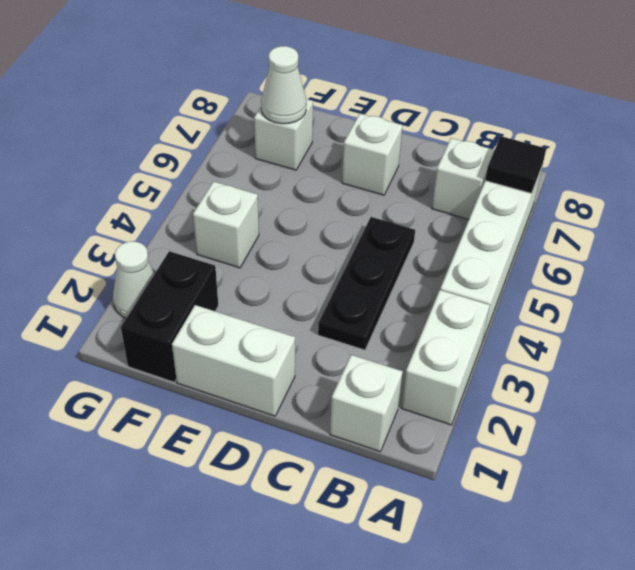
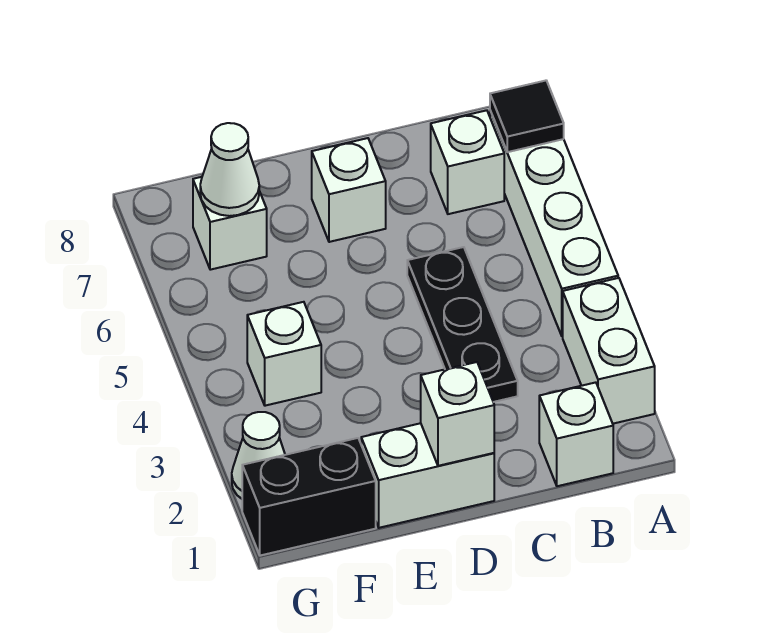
none -> white 1x1 brick [421,362,494,466]
black 1x2 brick [121,251,218,382] -> black 1x2 brick turned to [242,438,376,556]

